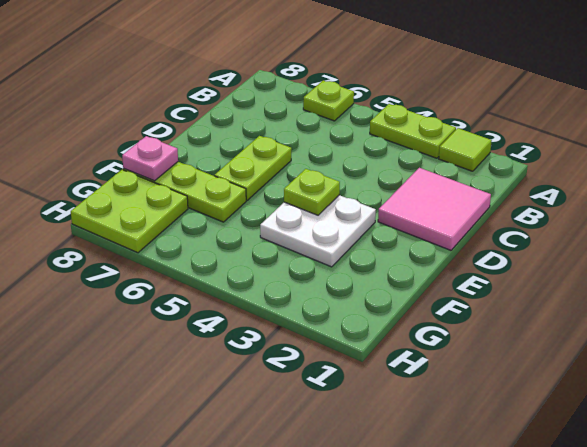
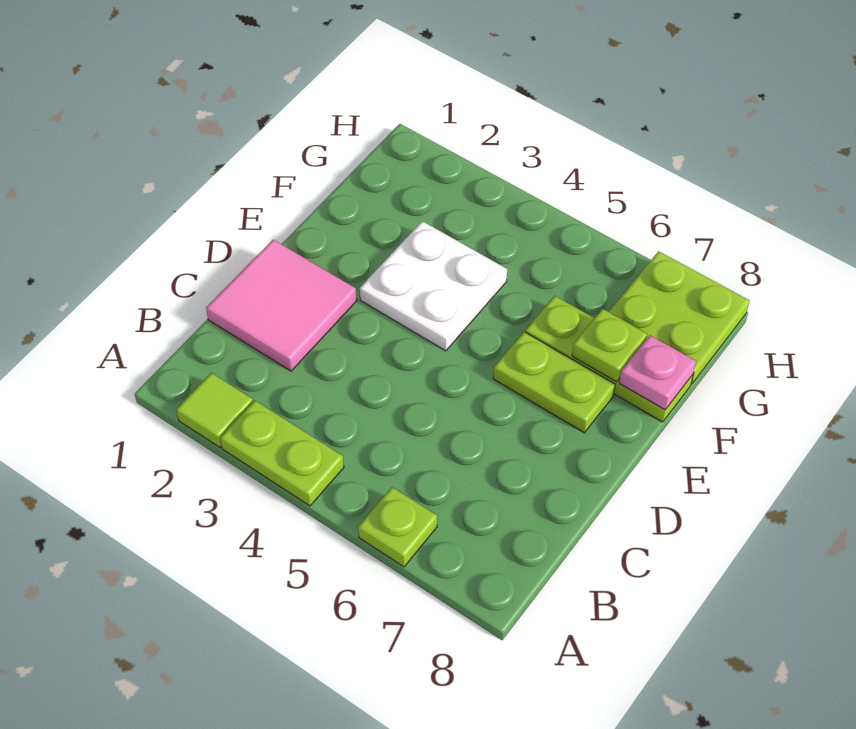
lime 1x2 plate [215,136,292,200] -> lime 1x2 plate turned to [493,332,615,433]
lime 1x1 plate [284,169,340,215] -> lime 1x1 plate moved to [572,309,648,382]

